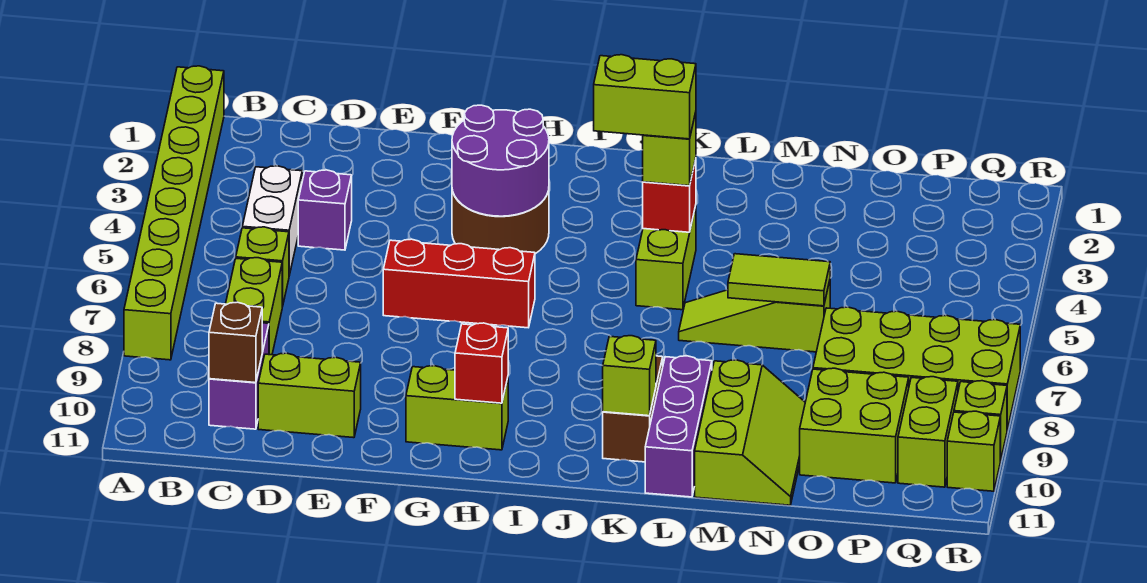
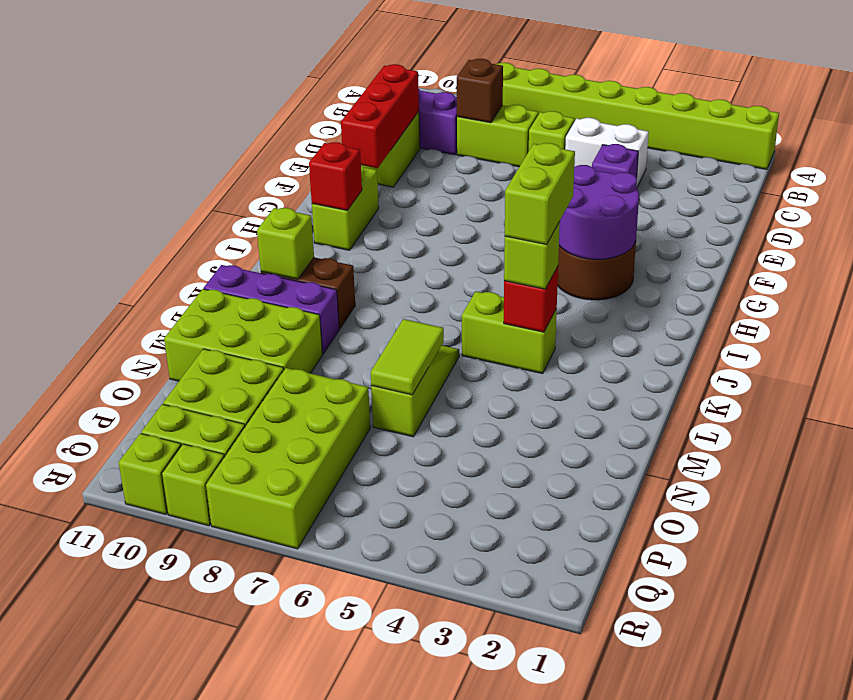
brown 1x1 brick [209,302,262,383] -> brown 1x1 brick moved to [457,59,503,123]
red 1x3 brick [383,239,535,328] -> red 1x3 brick moved to [341,64,419,168]
lime 2x3 slope [695,360,805,505] -> lime 2x3 brick [164,289,322,381]

